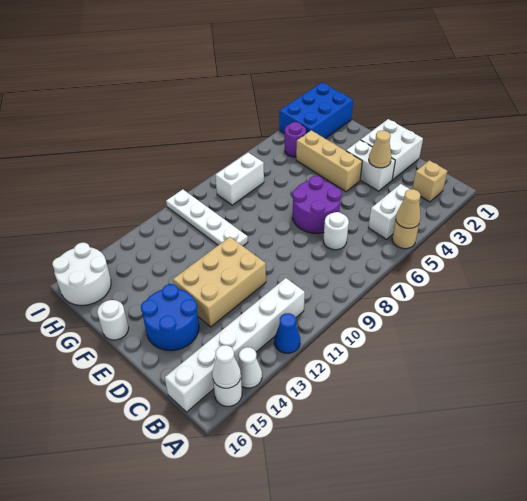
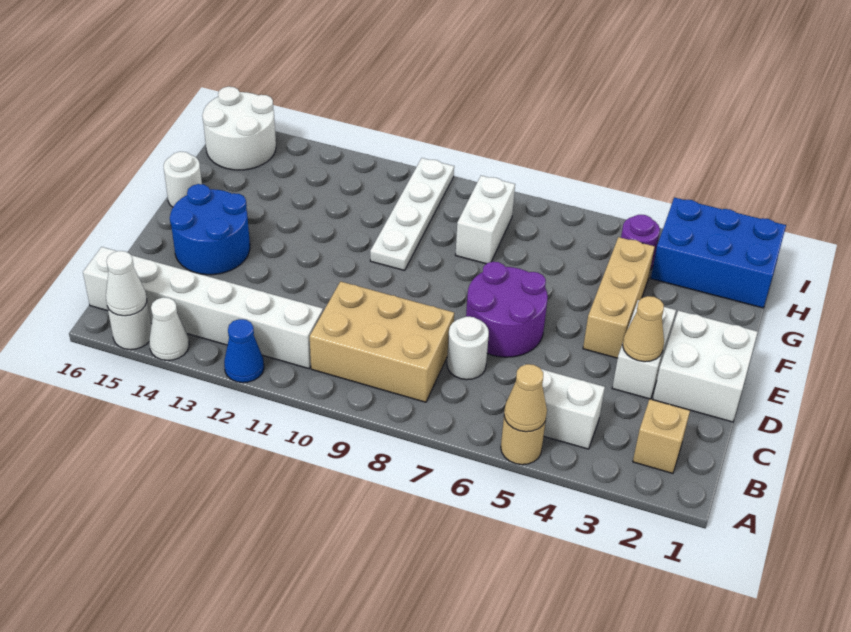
tan 2x3 brick [173,237,266,327] -> tan 2x3 brick moved to [310,281,454,402]
white 1x2 brick [215,153,264,205] -> white 1x2 brick turned to [456,176,515,264]

